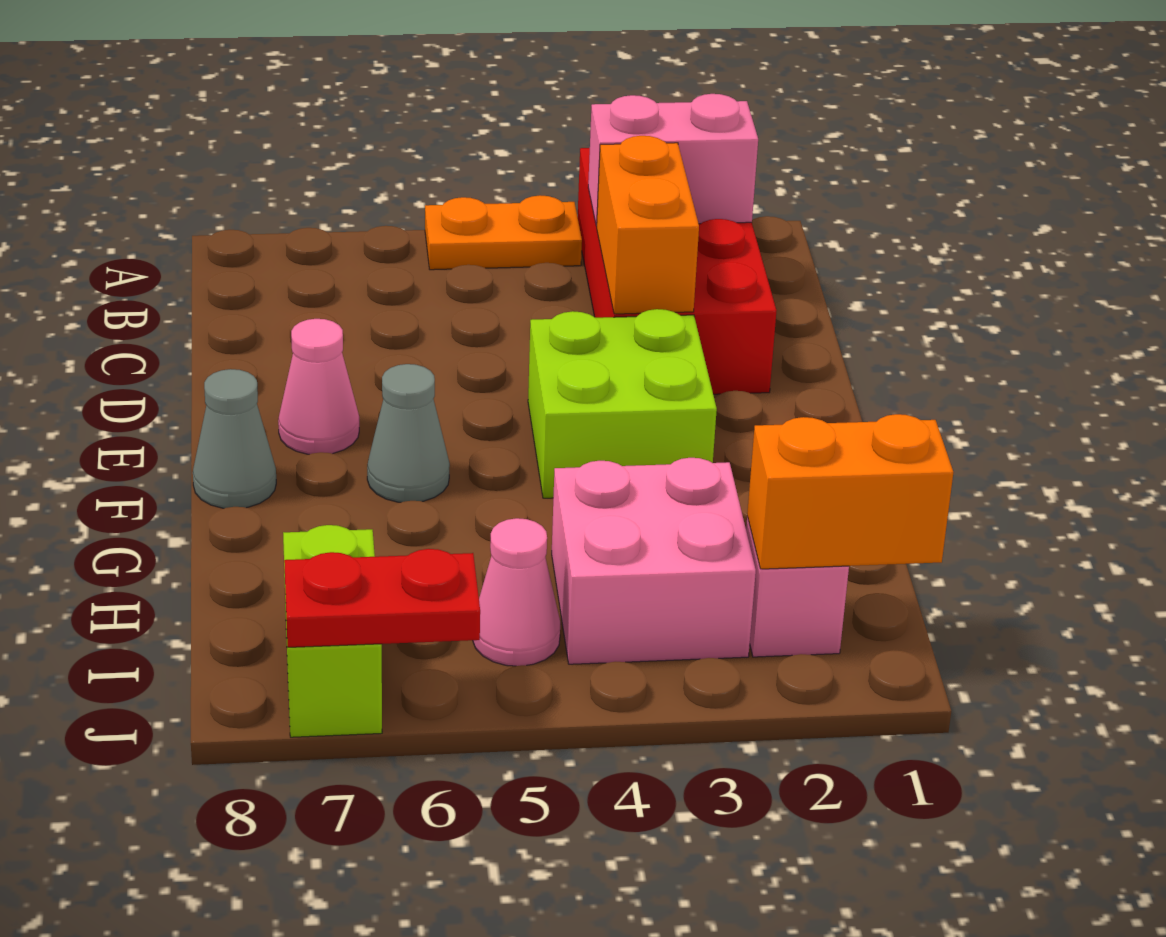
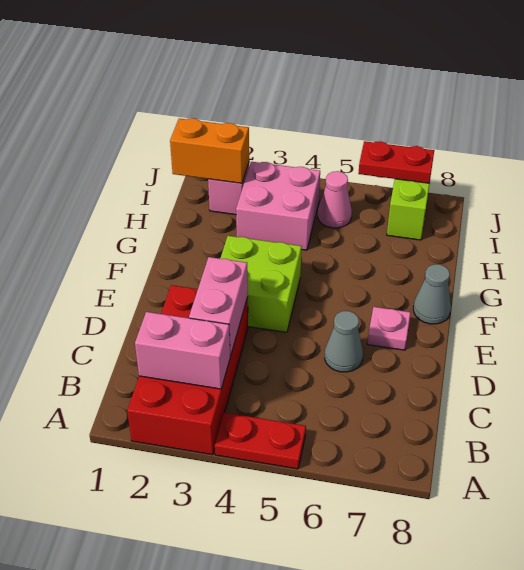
orange 1x2 plate [425,195,582,270] -> red 1x2 plate [215,413,306,469]
orange 1x2 brick [597,136,699,314] -> pink 1x2 brick [189,257,248,356]
pink 1x1 cone [278,319,359,454] -> pink 1x1 plate [367,307,411,350]
grey 1x1 cone [367,364,450,502] -> grey 1x1 cone moved to [325,311,363,372]

